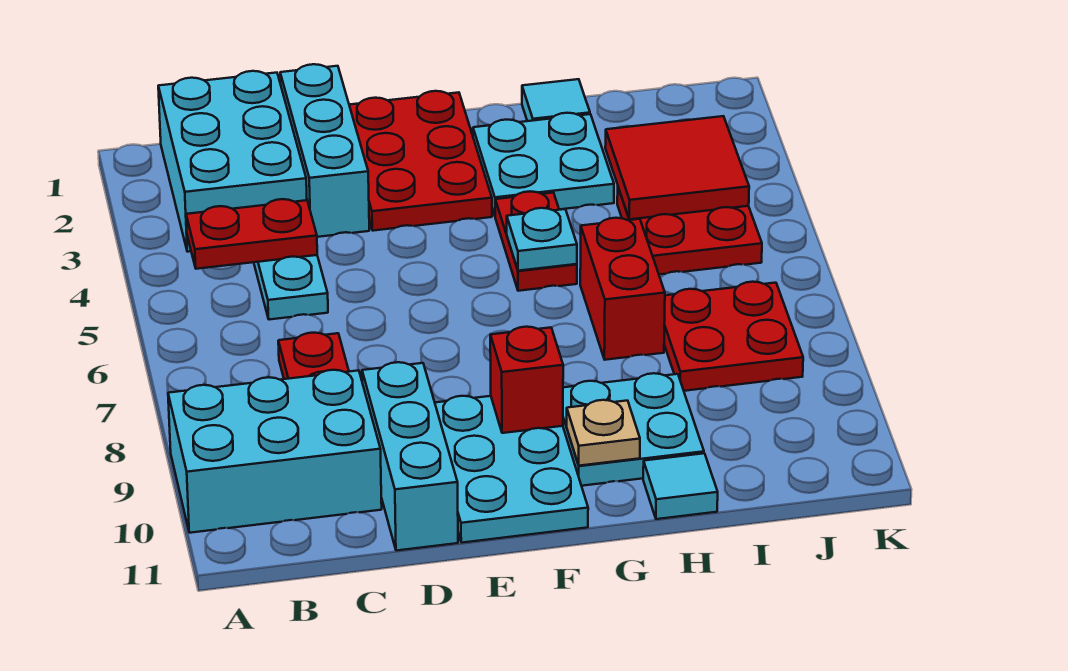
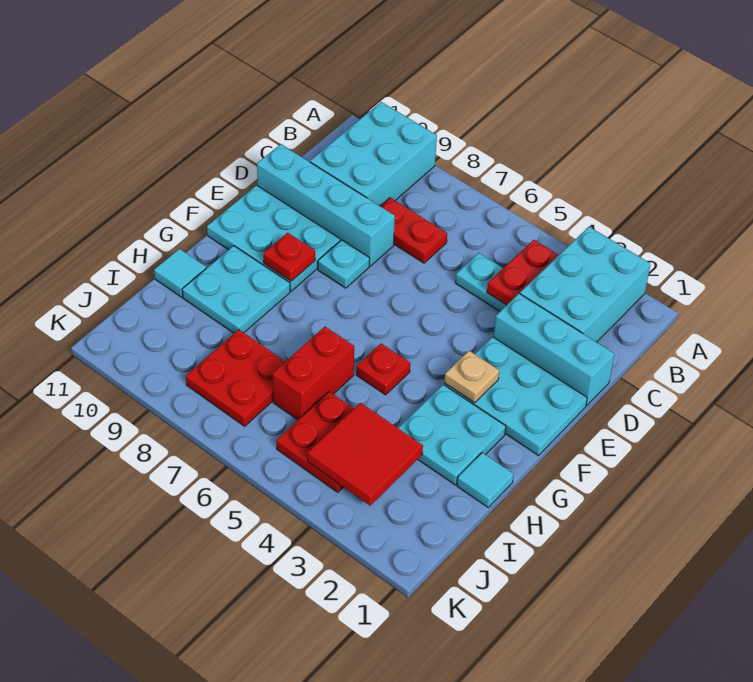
cyan 2x3 brick [158,71,307,252] -> cyan 2x3 brick turned to [520,227,651,342]
cyan 1x3 brick [362,362,458,551] -> cyan 1x4 brick [257,144,395,266]
red 2x3 plate [349,91,492,231] -> cyan 2x3 plate [444,337,587,456]
red 1x1 brick [490,327,563,433] -> red 1x1 plate [263,233,315,281]
red 1x2 plate [495,191,577,291] -> red 1x1 plate [356,344,410,395]
cyan 1x1 plate [507,208,577,271] -> cyan 1x1 plate moved to [318,240,370,288]
tan 1x1 plate [567,400,640,466] -> tan 1x1 plate moved to [444,351,499,403]
red 1x2 brick [580,218,665,360] -> red 1x2 brick turned to [272,327,354,420]

